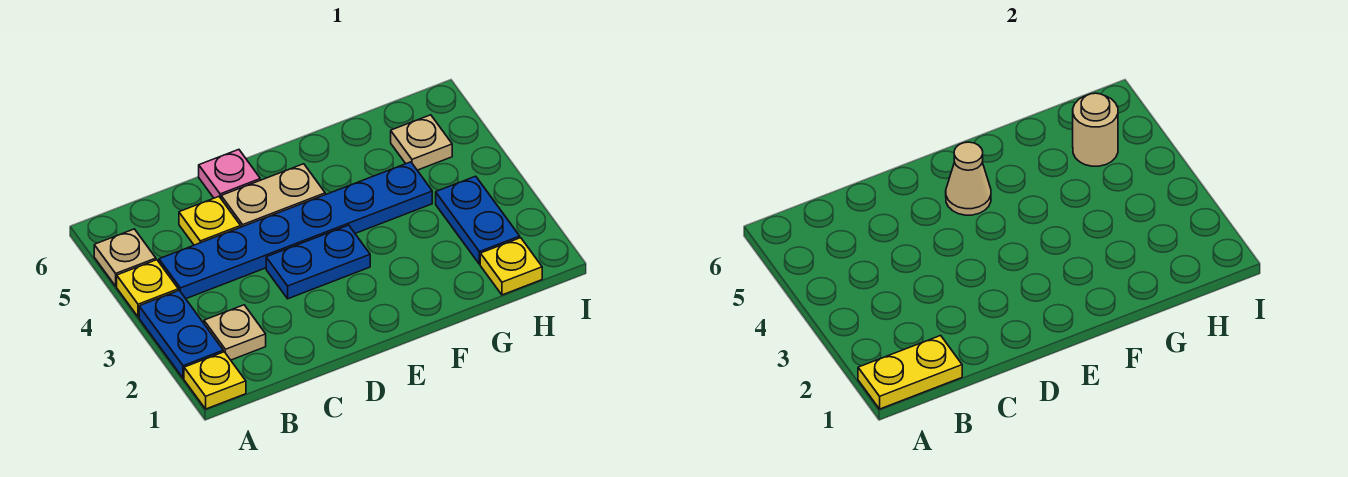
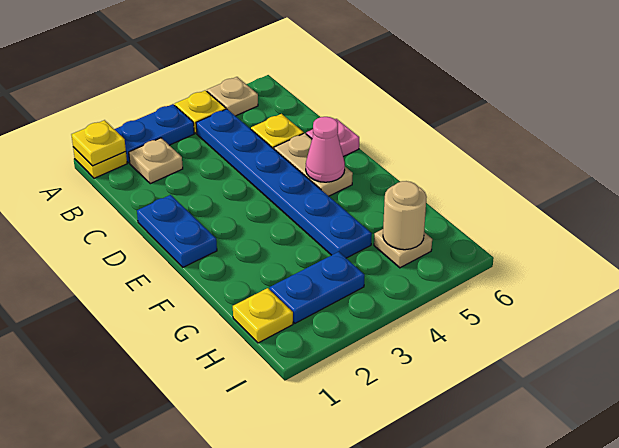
yellow 1x2 plate [858,336,962,409] -> yellow 1x1 plate [71,120,126,166]
blue 1x2 plate [266,225,370,299] -> blue 1x2 plate moved to [137,195,217,267]
tan 1x1 cone [946,142,991,215] -> pink 1x1 cone [306,117,345,182]

